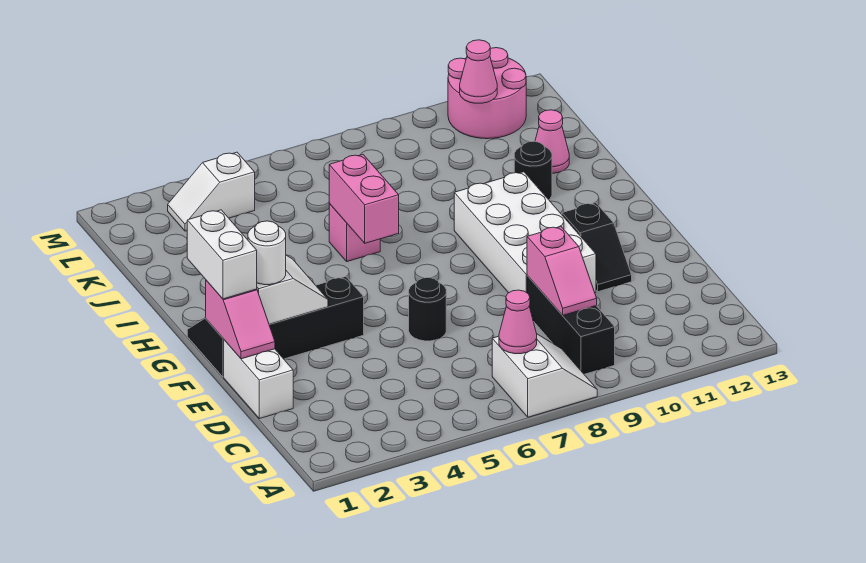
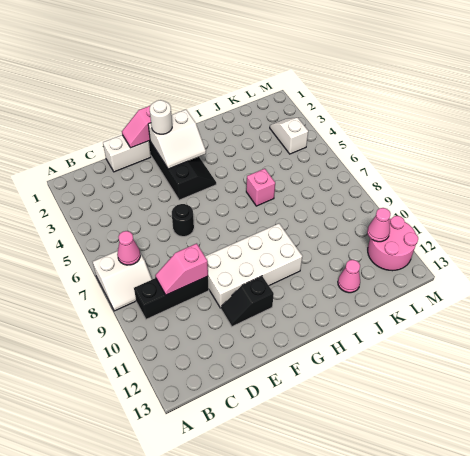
white 1x2 brick [187,210,257,299] -> none
pink 1x2 brick [329,154,399,243] -> none
black 1x1 round brick [514,141,552,200] -> none

